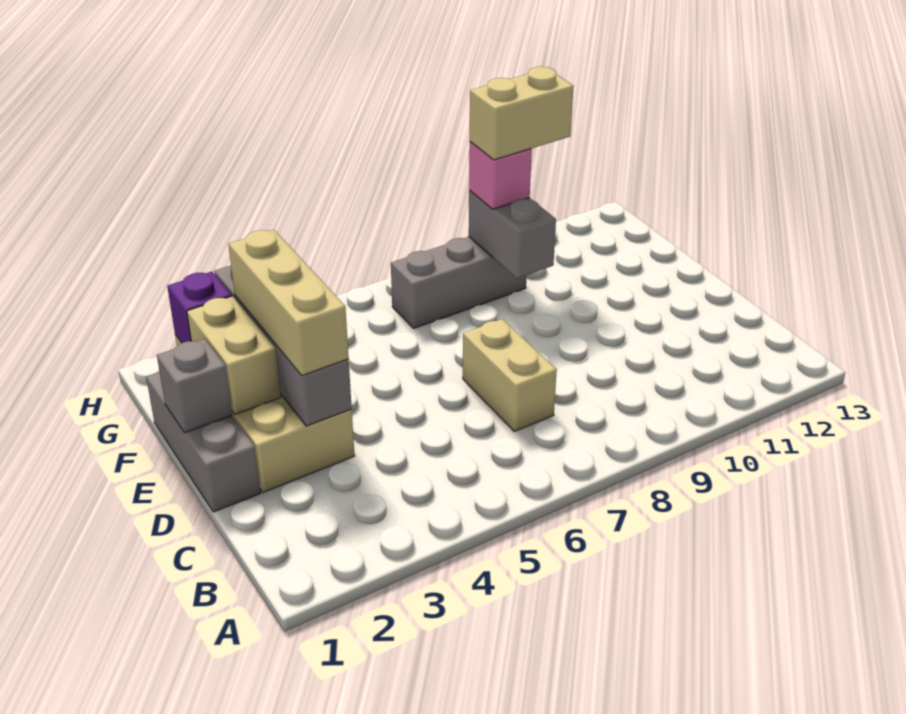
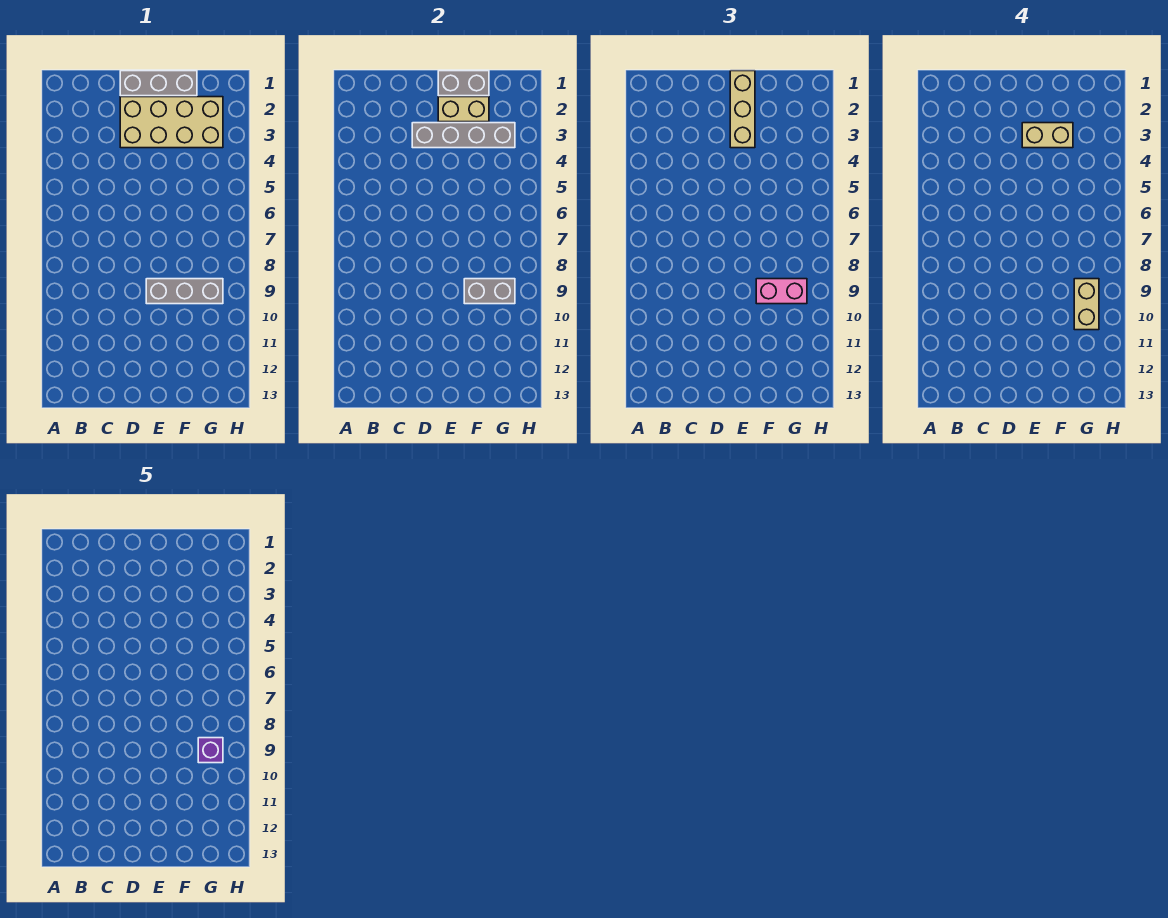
tan 1x2 brick [463,319,557,431] -> tan 1x2 brick moved to [1022,123,1073,148]
tan 1x3 brick [228,230,349,376] -> tan 1x3 brick turned to [730,71,755,148]
grey 1x1 brick [157,339,232,433] -> grey 1x2 brick [438,71,489,96]
purple 1x1 brick [167,272,232,343] -> purple 1x1 brick moved to [198,738,223,763]
grey 1x3 brick [391,237,526,328] -> grey 1x3 brick turned to [146,279,223,304]
pink 1x1 brick [469,142,532,209] -> pink 1x2 brick [756,279,807,304]

